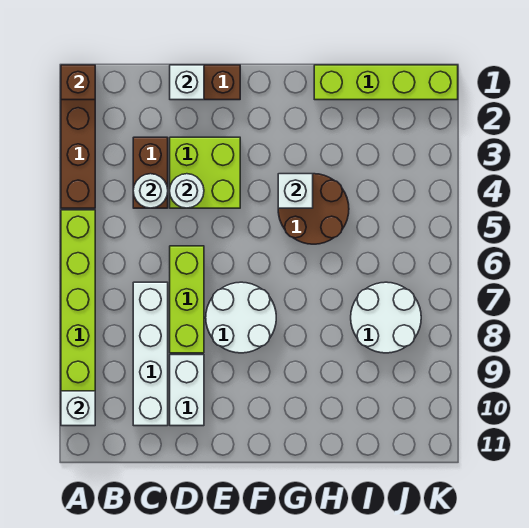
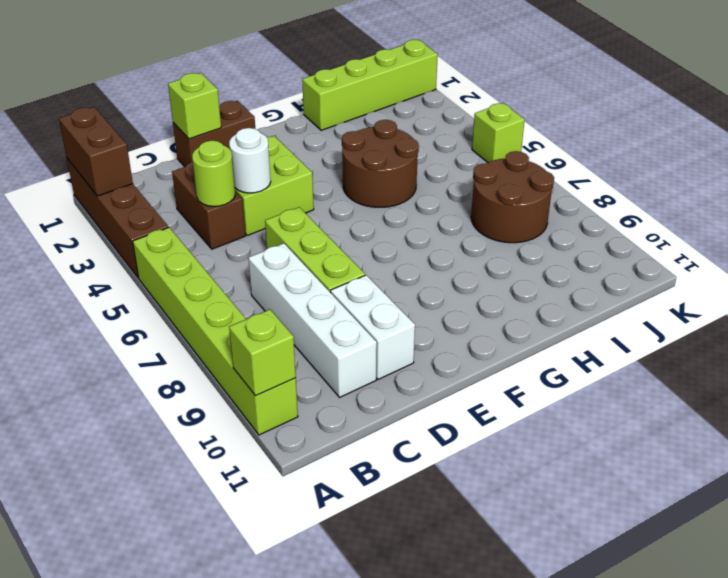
brown 1x1 brick [61,65,95,100] -> brown 1x2 brick [59,107,133,196]
white 1x1 brick [61,391,95,426] -> lime 1x1 brick [229,310,296,396]
white 1x1 round brick [133,174,168,208] -> lime 1x1 round brick [192,141,235,207]
white 1x1 brick [170,65,204,100] -> lime 1x1 brick [168,73,221,139]
white 2x2 round brick [206,282,276,353] -> none
white 1x1 brick [278,174,313,208] -> none
white 2x2 round brick [351,282,421,353] -> brown 2x2 round brick [471,151,554,243]
none -> lime 1x1 brick [472,103,525,162]

